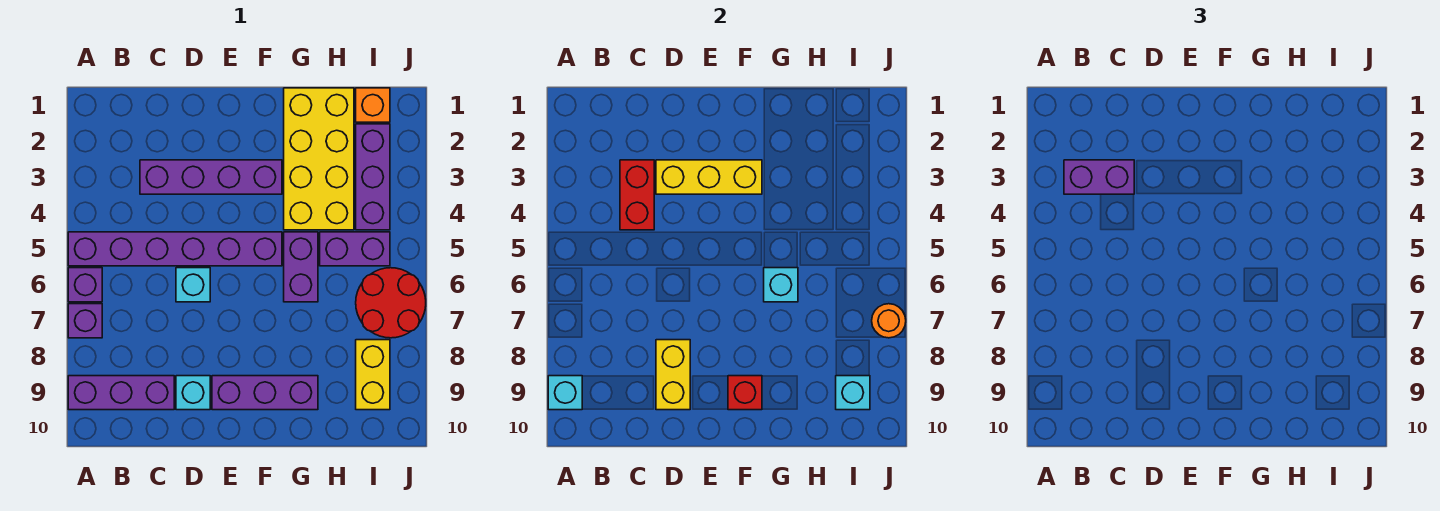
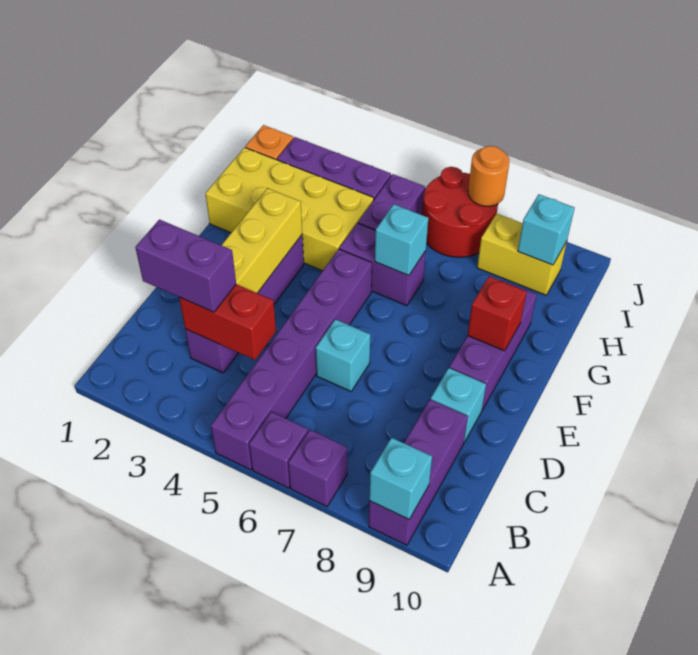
purple 1x2 brick [1064,160,1134,194] -> purple 1x2 brick turned to [135,220,236,312]
yellow 1x2 brick [656,340,690,410] -> none

